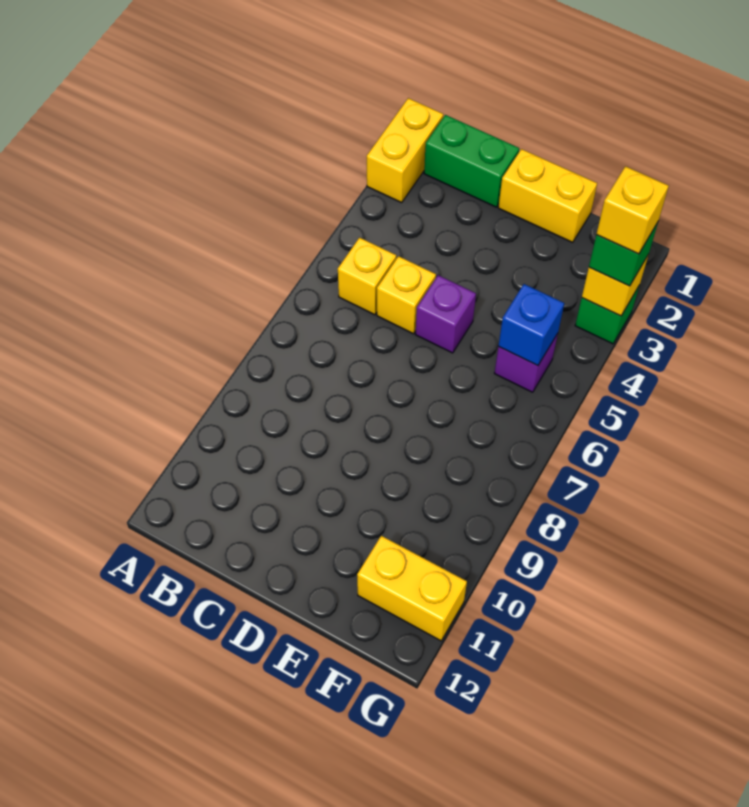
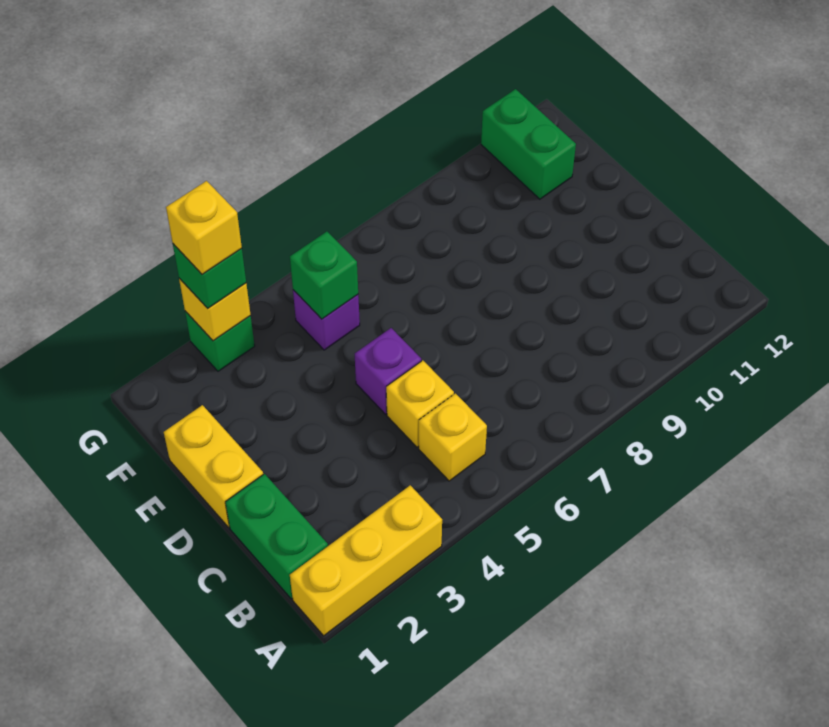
yellow 1x2 brick [367,98,444,203] -> yellow 1x3 brick [290,485,442,636]
blue 1x1 brick [498,284,564,366] -> green 1x1 brick [290,232,358,319]
yellow 1x2 brick [357,536,467,641] -> green 1x2 brick [481,89,576,199]

